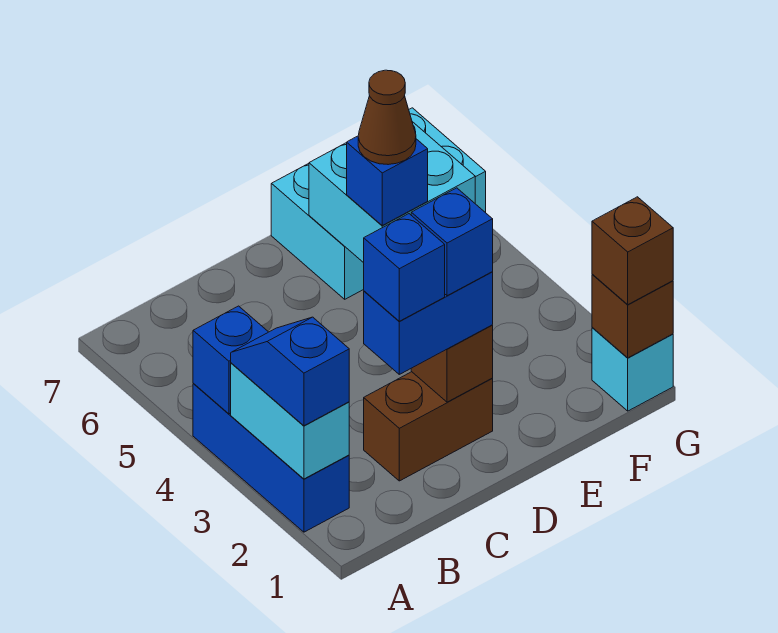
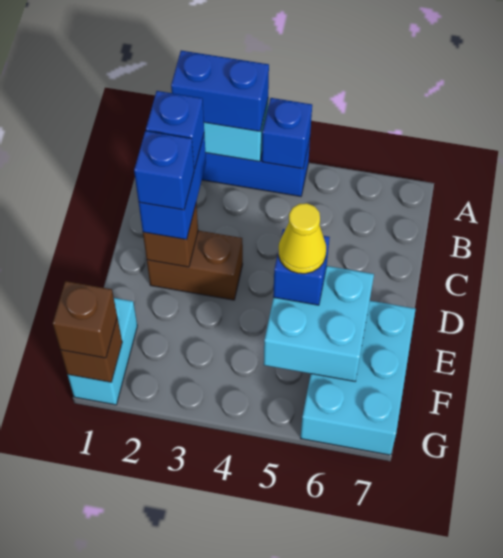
blue 1x2 slope [231,317,349,426] -> blue 1x2 brick [171,51,269,131]
brown 1x2 brick [364,372,493,481] -> brown 1x2 brick turned to [147,231,243,300]
brown 1x1 cone [358,70,416,165] -> yellow 1x1 cone [279,203,326,274]
cyan 1x1 brick [592,328,673,411] -> cyan 1x2 brick [68,298,137,405]

